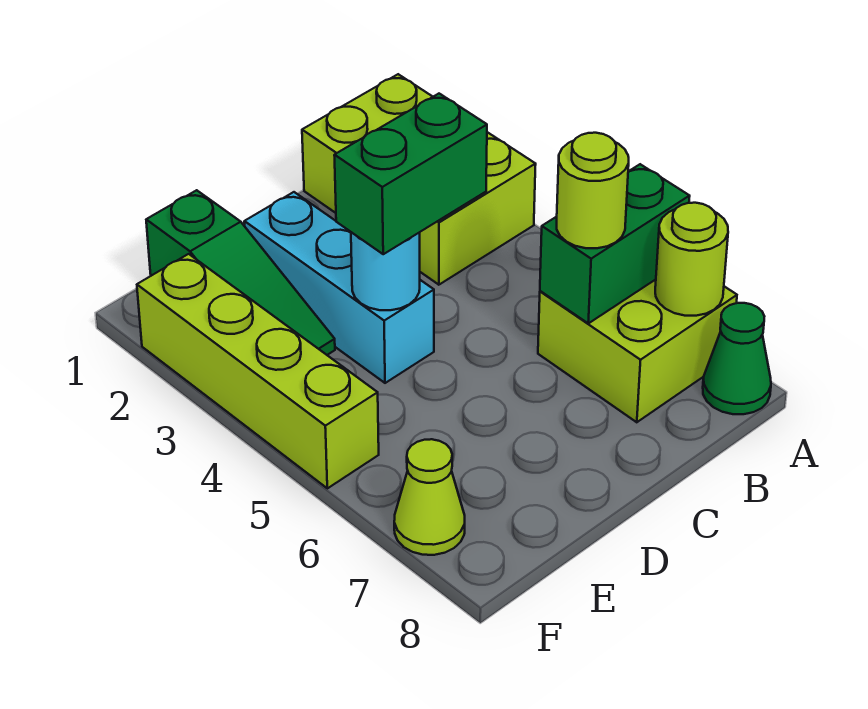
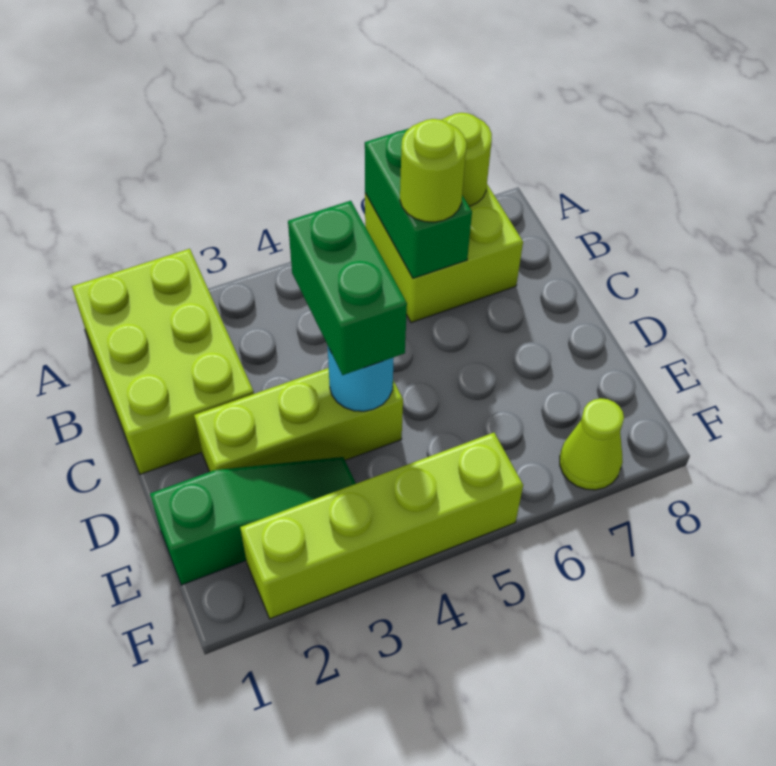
lime 2x3 brick [302,74,536,285] -> lime 2x3 brick turned to [72,249,254,474]
green 1x1 cone [703,303,771,414] -> none
cyan 1x3 brick [244,192,434,383] -> lime 1x3 brick [194,368,403,472]

